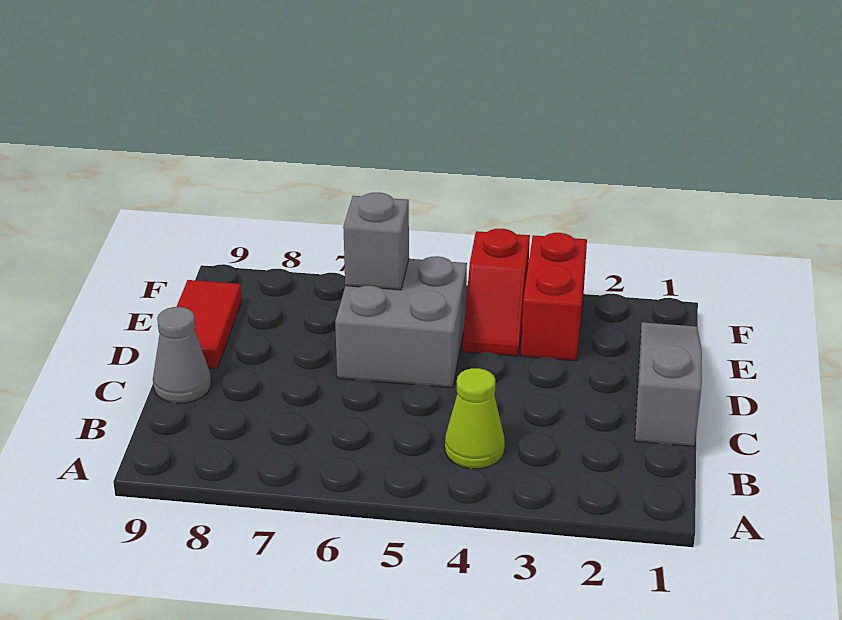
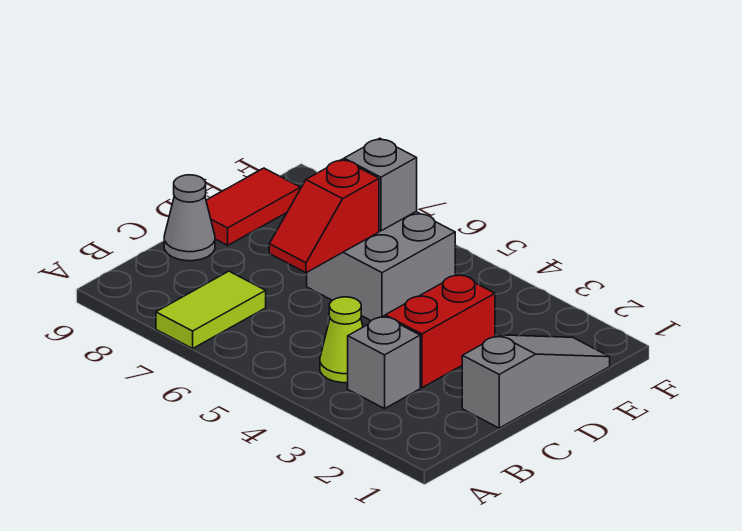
none -> lime 1x2 tile [156,271,266,348]
none -> grey 1x1 brick [348,316,420,409]
red 1x2 brick [521,233,587,361] -> red 1x2 brick moved to [385,274,495,388]
red 1x2 slope [463,229,530,356] -> red 1x2 slope moved to [269,159,379,273]

